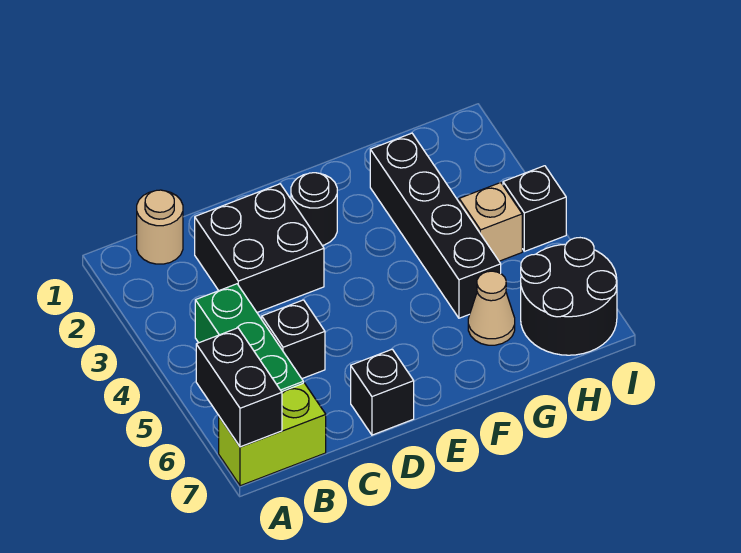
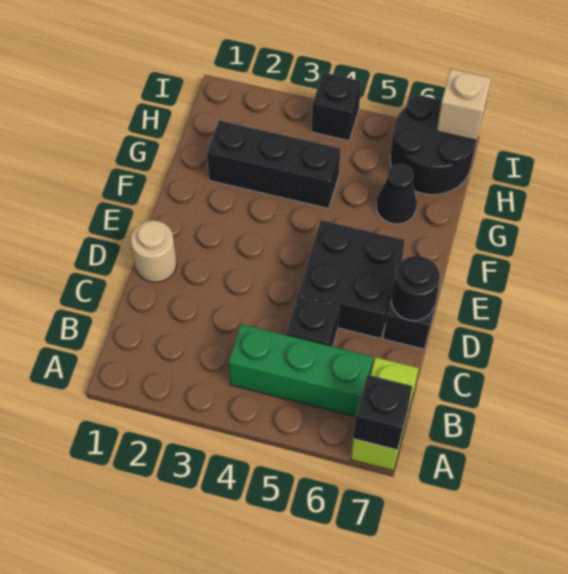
black 1x2 brick [196,328,282,447] -> black 1x1 brick [353,375,413,450]
tan 1x1 round brick [137,190,183,264] -> tan 1x1 round brick moved to [131,220,177,282]
black 2x2 brick [195,184,324,312] -> black 2x2 brick moved to [298,220,405,338]
black 1x1 round brick [291,173,337,245] -> black 1x1 round brick moved to [391,256,440,321]
black 1x4 brick [370,133,501,318] -> black 1x3 brick [207,120,341,209]
tan 1x1 cone [468,271,515,345] -> black 1x1 cone [376,164,417,224]
tan 1x1 brick [459,183,522,261] -> tan 1x1 brick moved to [437,69,491,140]

